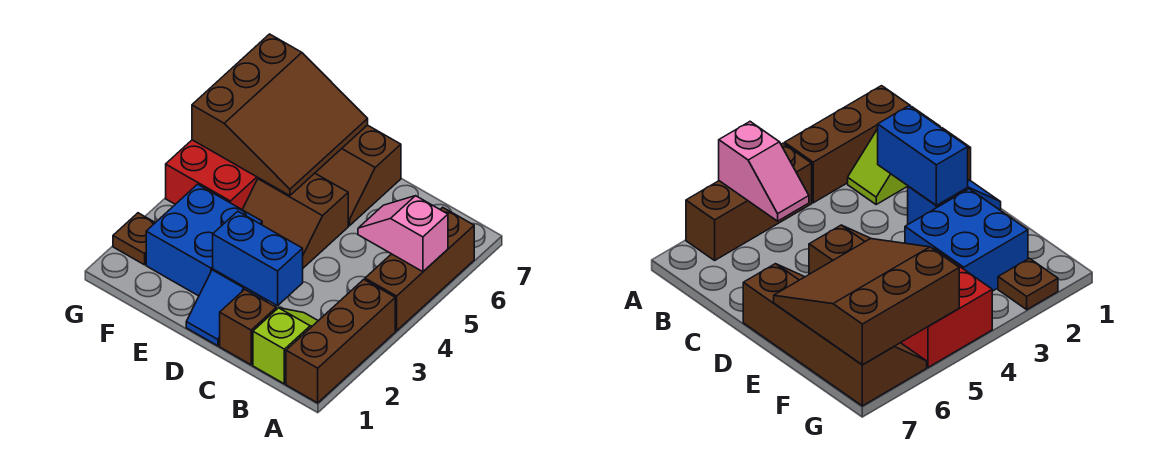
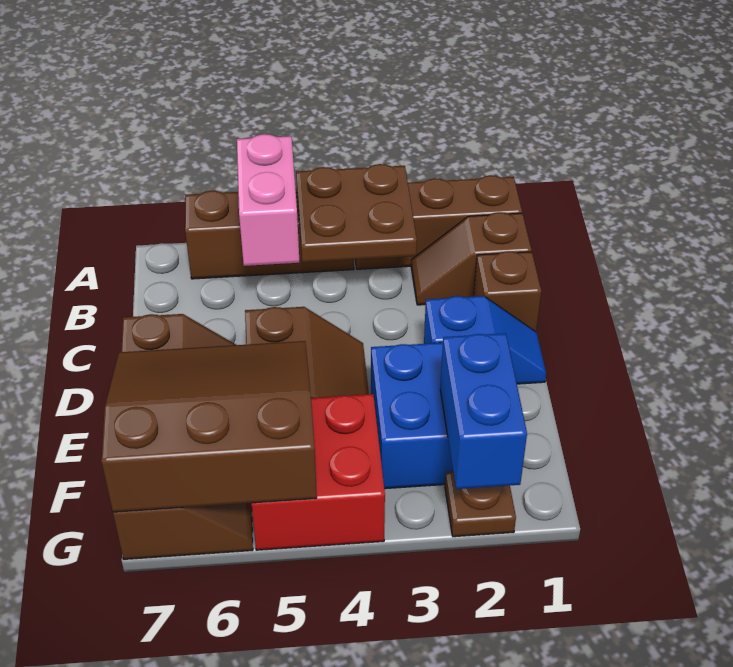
none -> brown 2x2 plate [296,164,417,262]
pink 1x2 slope [358,196,448,272] -> pink 1x2 brick [237,134,299,266]
lime 1x2 slope [253,308,318,384] -> brown 1x2 slope [411,212,532,305]
blue 1x2 brick [213,211,303,306] -> blue 1x2 brick moved to [440,333,527,489]

